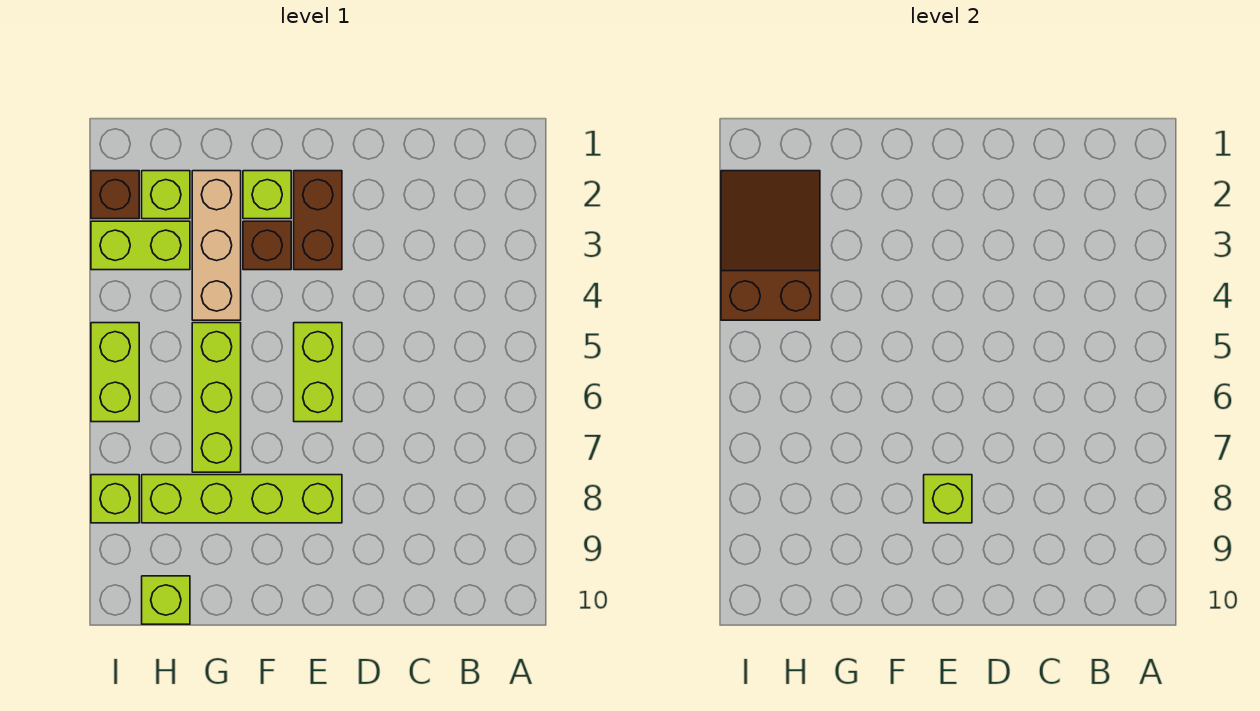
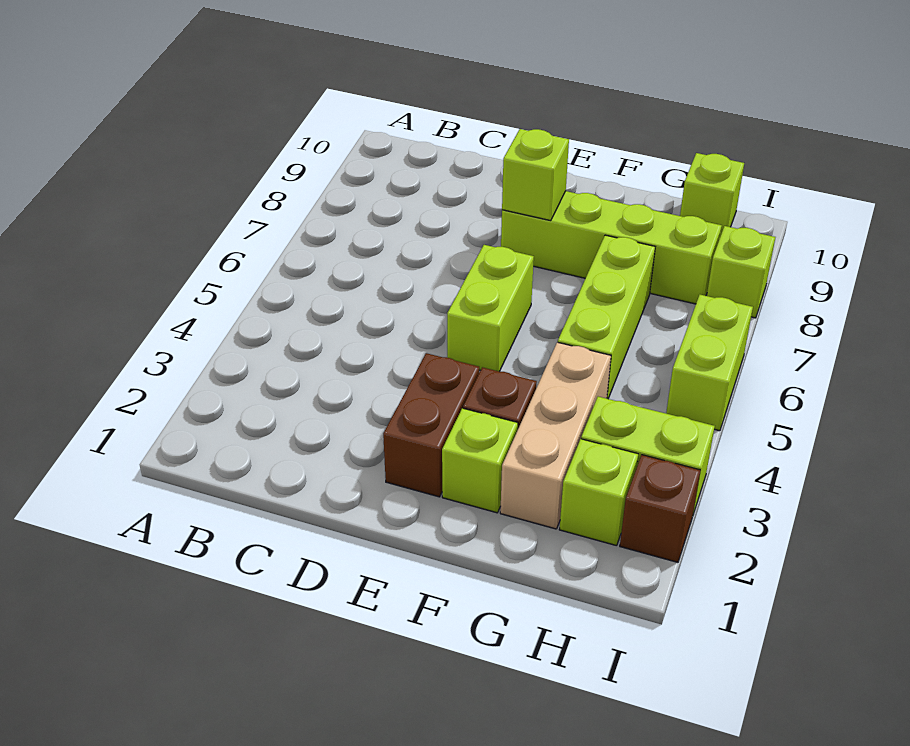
brown 2x3 slope [721,171,820,320] -> none

